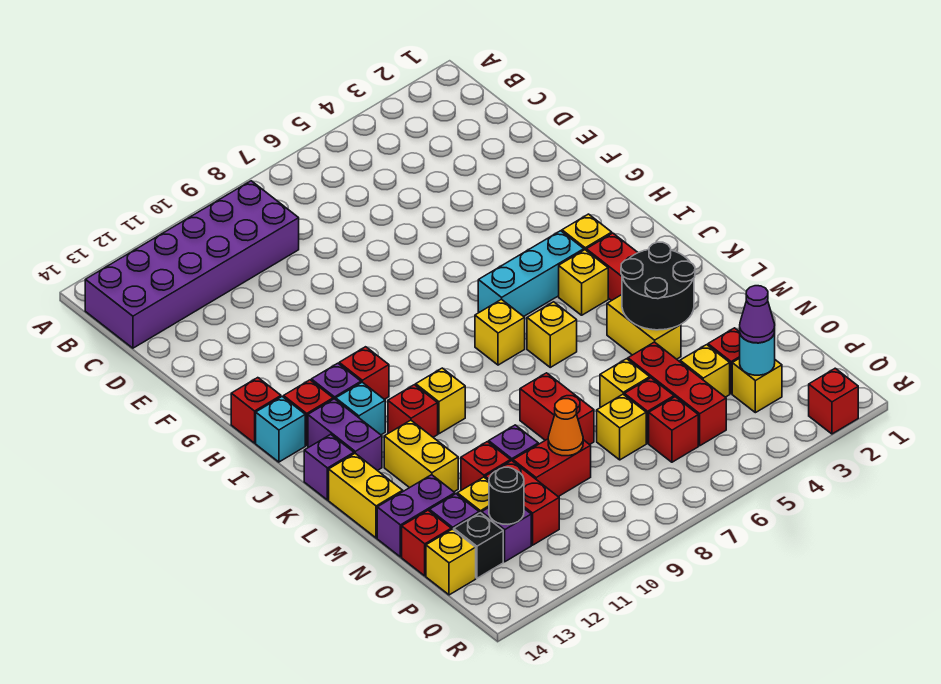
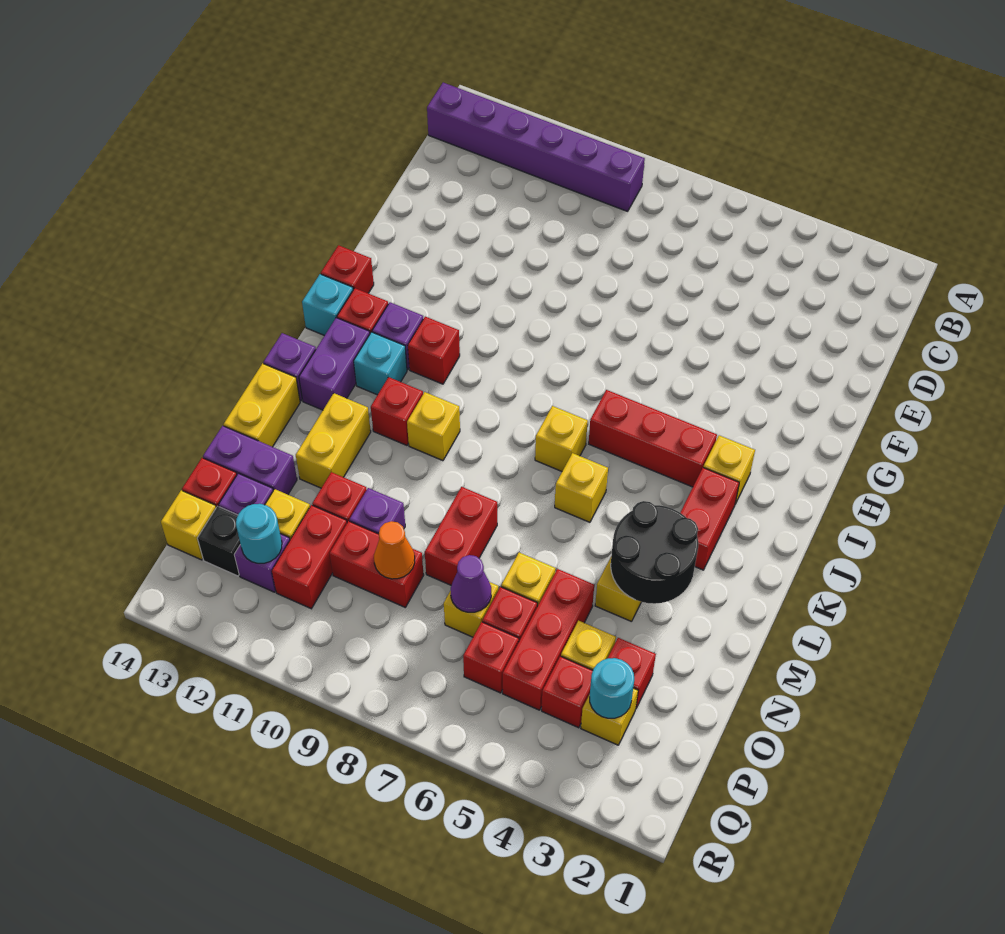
purple 2x6 brick [85,181,299,348] -> purple 1x6 brick [427,83,645,211]
cyan 1x3 brick [478,231,584,316] -> red 1x3 brick [589,390,717,487]
yellow 1x1 brick [559,250,608,315] -> none
purple 1x1 cone [740,286,775,343] -> purple 1x1 cone moved to [451,555,491,612]
black 1x1 round brick [489,467,524,524] -> cyan 1x1 round brick [236,504,282,563]
red 1x1 brick [809,368,858,434] -> red 1x1 brick moved to [542,656,593,728]

